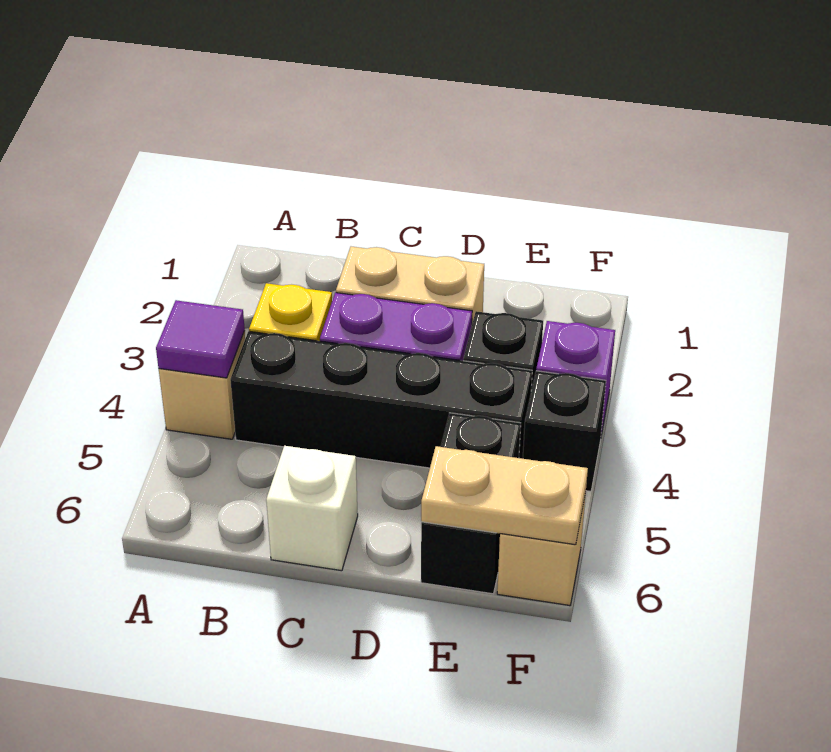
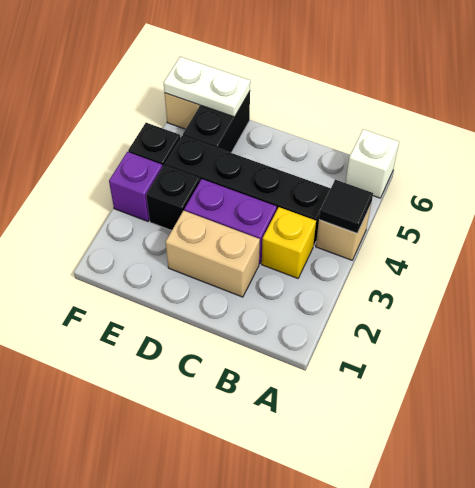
purple 1x1 tile [156,300,245,378] -> black 1x1 tile [319,180,373,233]
white 1x1 brick [266,446,358,571] -> white 1x1 brick moved to [345,129,399,198]
tan 1x2 plate [421,446,588,545] -> white 1x2 plate [164,57,250,117]

